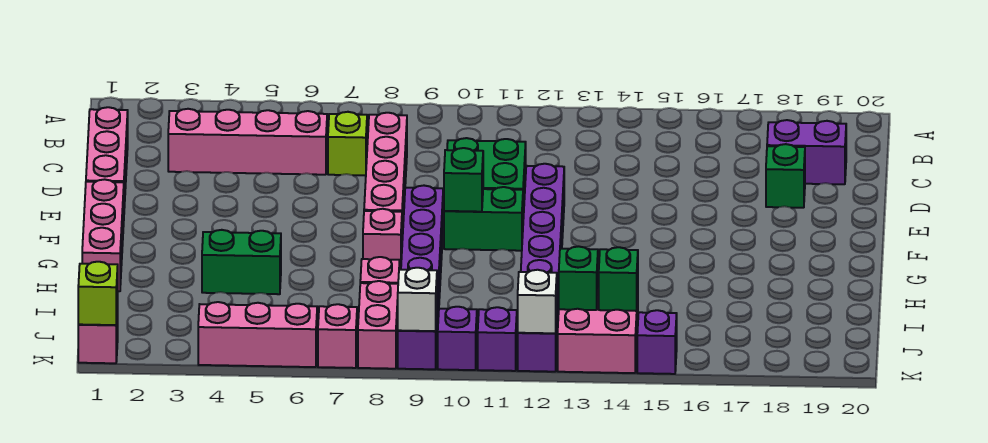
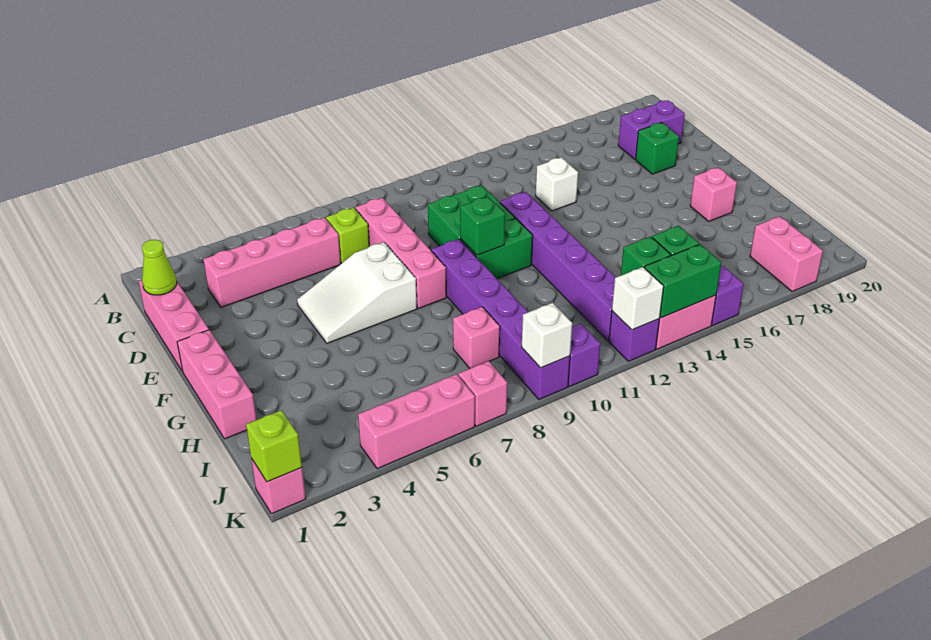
none -> lime 1x1 cone [142,240,177,295]
none -> white 1x1 brick [536,157,578,211]
none -> white 2x3 slope [297,242,417,343]
pink 1x1 brick [363,209,402,270] -> pink 1x1 brick moved to [690,167,737,221]
green 1x2 brick [202,230,281,294] -> green 1x2 brick moved to [644,244,721,318]
pink 1x2 brick [358,281,398,369] -> pink 1x2 brick moved to [750,216,823,292]
purple 1x1 brick [478,307,517,371] -> none

